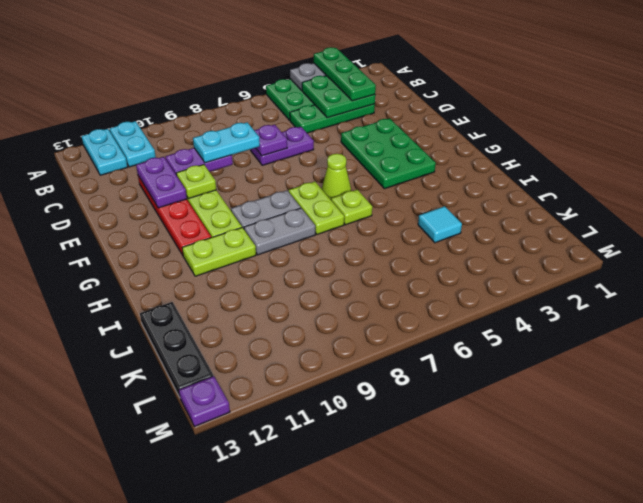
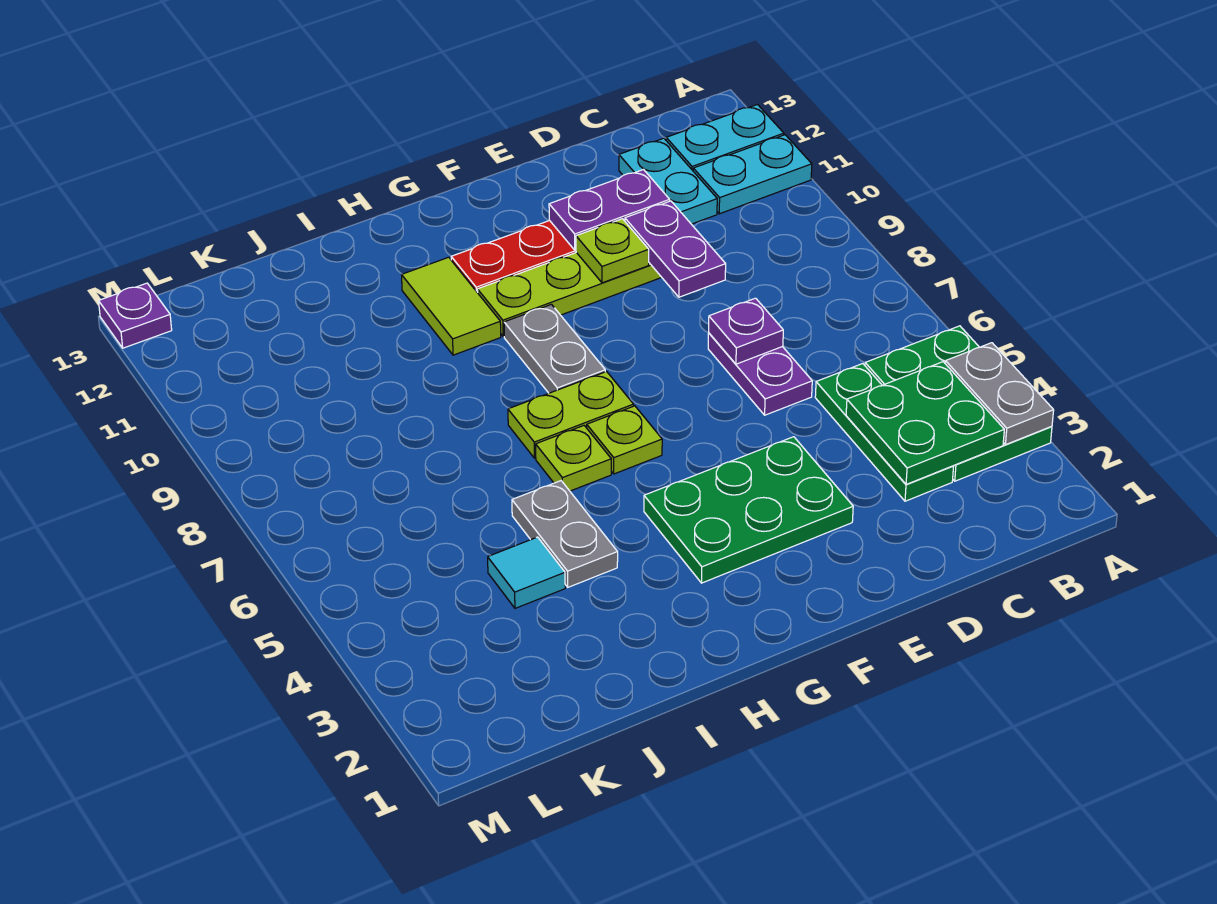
green 1x3 plate [314,47,376,101] -> none
cyan 1x2 plate [193,122,260,163] -> cyan 1x2 plate moved to [619,138,717,224]
lime 1x1 cone [322,154,351,200] -> lime 1x1 plate [587,406,662,474]
grey 1x2 plate [244,208,315,255] -> grey 1x2 plate moved to [512,481,618,587]
lime 1x2 plate [182,228,256,276] -> lime 1x2 tile [402,257,501,355]
black 1x3 plate [140,302,213,397] -> none

